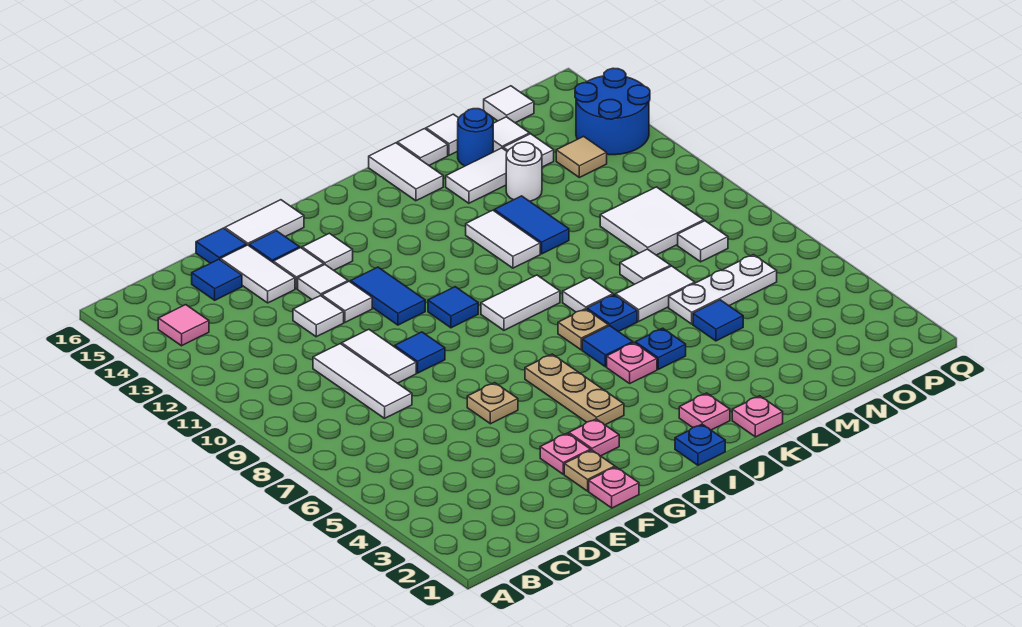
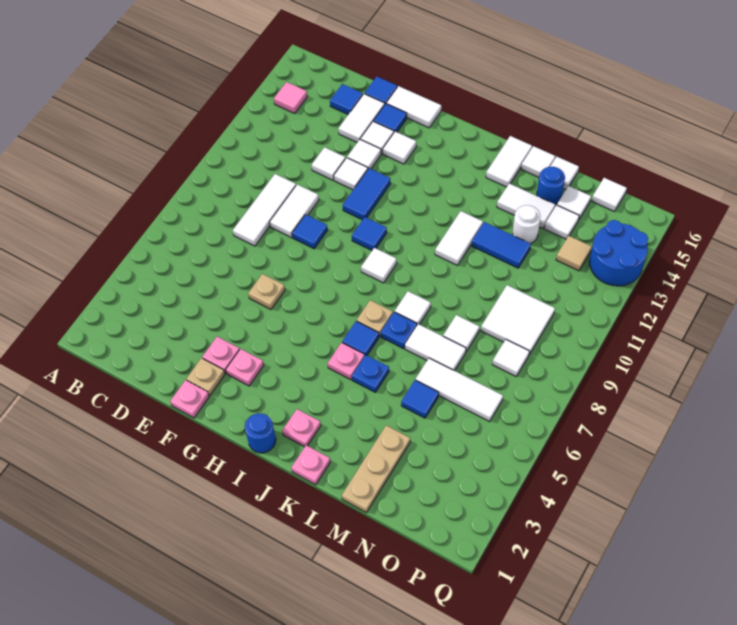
tan 1x3 plate [525,354,624,425] -> tan 1x3 plate moved to [342,425,410,513]
blue 1x1 plate [675,424,725,465] -> blue 1x1 round brick [245,413,276,453]
white 1x2 tile [481,275,560,330] -> white 1x1 tile [361,248,397,283]
blue 1x2 tile [494,196,569,254] -> blue 1x2 tile turned to [472,222,531,268]
white 1x3 plate [669,255,777,324] -> white 1x3 tile [416,358,503,422]

